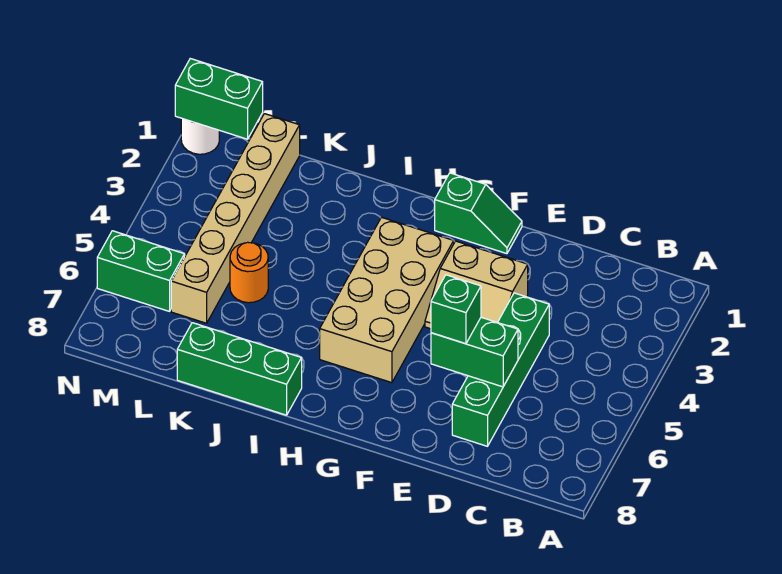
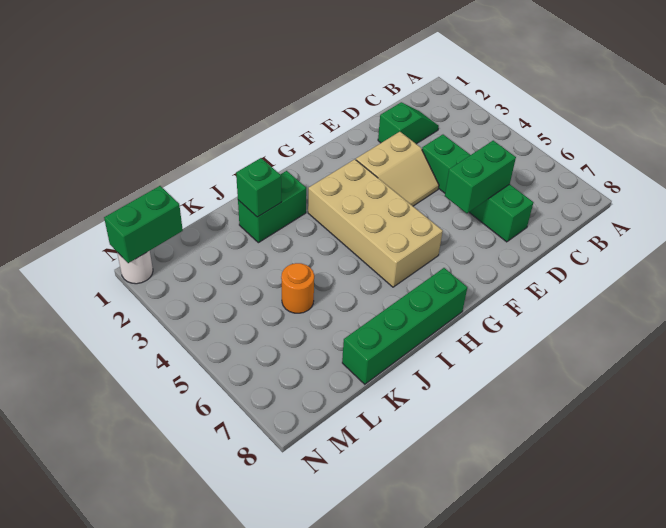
green 1x1 brick [431,275,481,344] -> green 1x1 brick moved to [236,158,281,217]
green 1x2 slope [435,173,522,254] -> green 1x2 slope moved to [378,102,439,144]
green 1x3 brick [177,323,302,415] -> green 1x4 brick [342,268,467,384]
tan 1x6 brick [171,114,300,323] -> none
green 1x2 brick [97,231,184,311] -> green 1x2 brick moved to [238,171,306,243]

